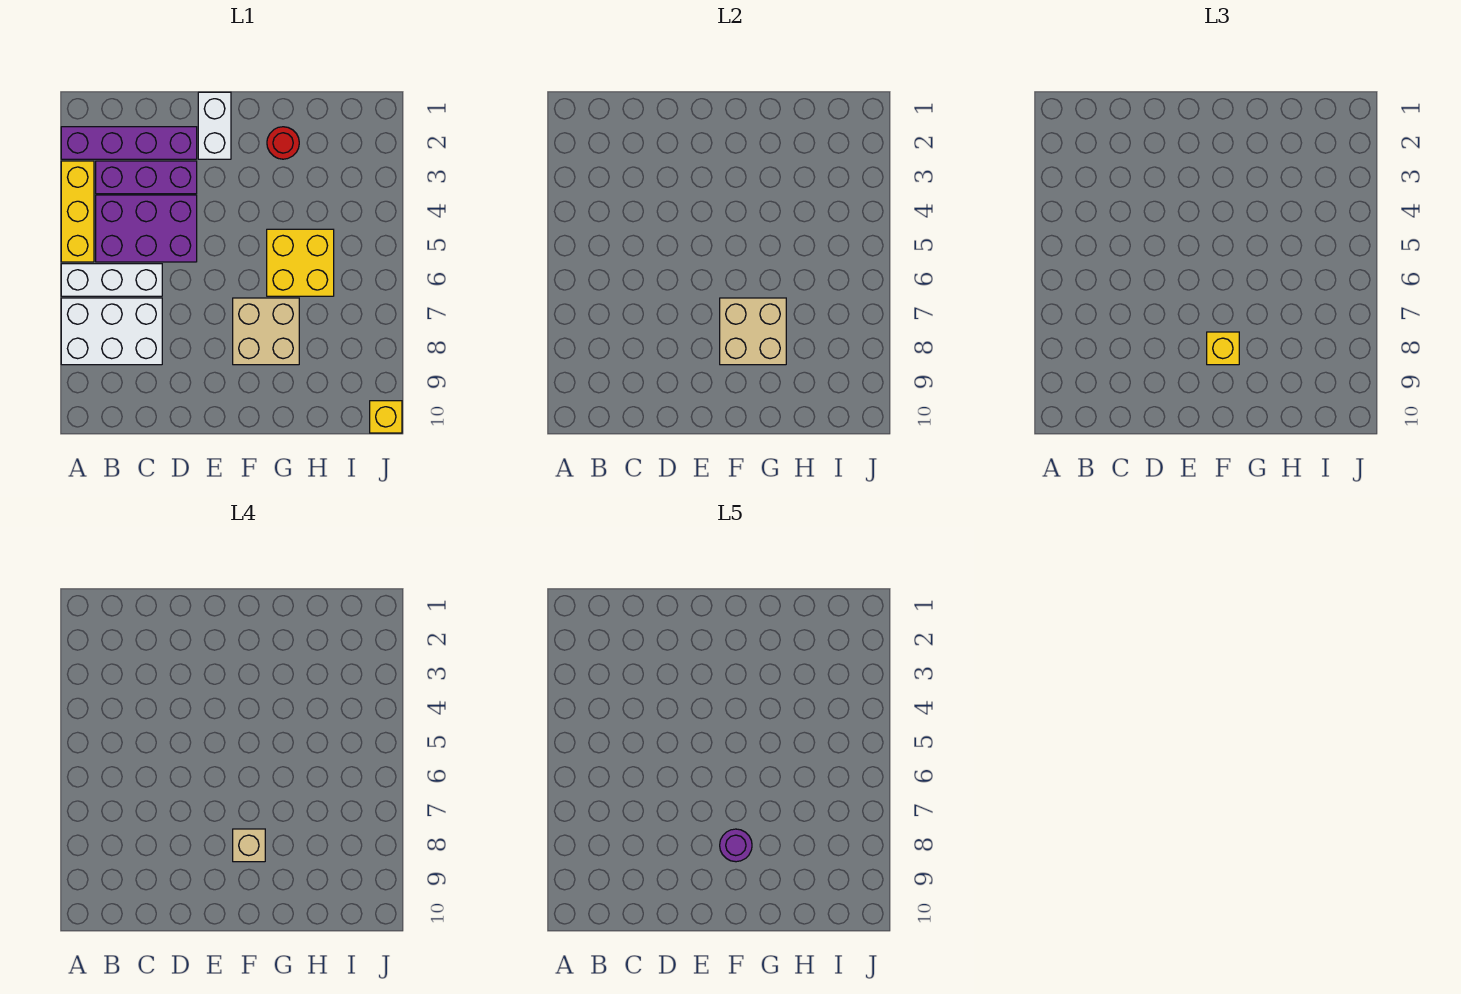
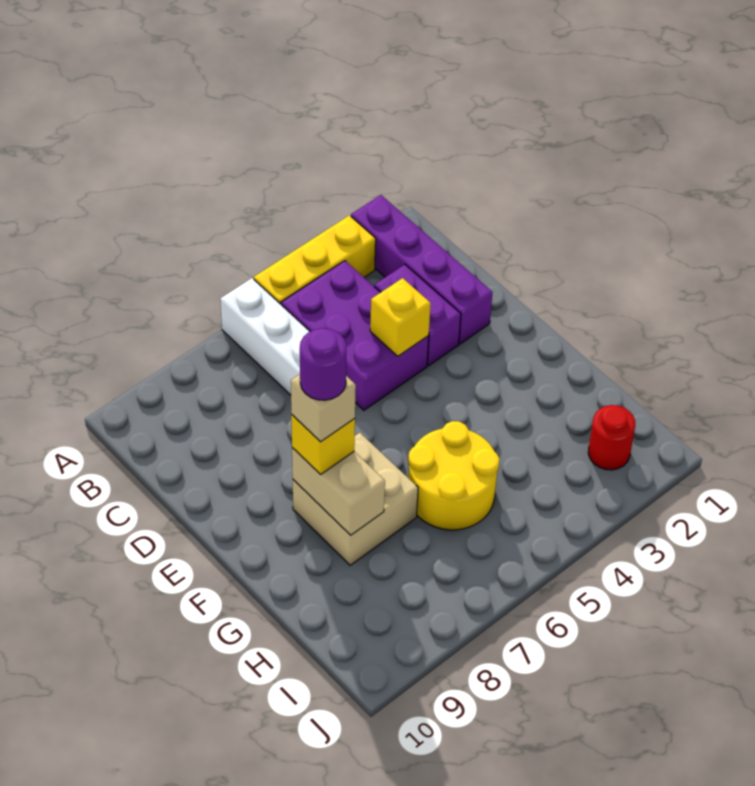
white 2x3 brick [61,298,162,365] -> none
purple 1x3 brick [96,161,197,194] -> purple 1x2 brick [374,265,461,366]
white 1x2 brick [198,92,231,159] -> none
tan 2x2 brick [720,298,786,365] -> tan 1x2 brick [292,448,385,535]
red 1x1 round brick [267,127,299,159] -> red 1x1 round brick moved to [588,405,635,470]
yellow 2x2 brick [267,229,334,296] -> yellow 2x2 round brick [408,421,499,530]
yellow 1x1 brick [370,401,402,433] -> yellow 1x1 brick moved to [370,278,431,356]

